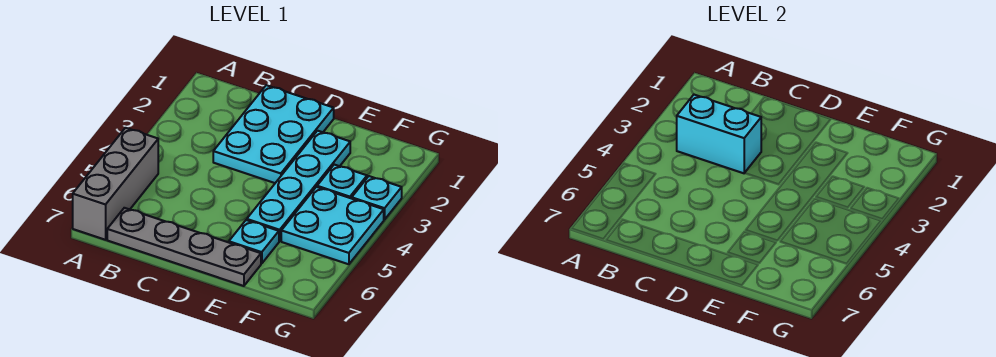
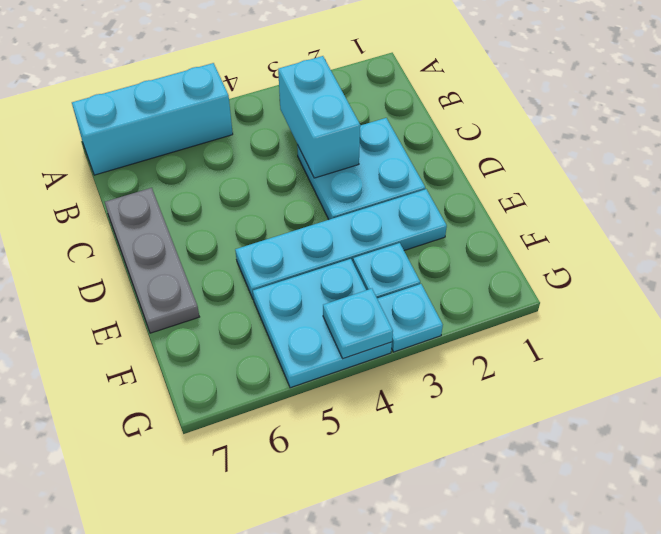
grey 1x3 brick [73,128,158,240] -> cyan 1x3 brick [72,63,233,175]
grey 1x4 plate [107,208,261,286] -> grey 1x3 plate [105,188,199,333]
cyan 2x3 plate [213,85,334,183] -> cyan 2x2 plate [297,118,425,220]
cyan 1x1 plate [229,220,279,264] -> cyan 1x1 plate moved to [323,289,393,359]

